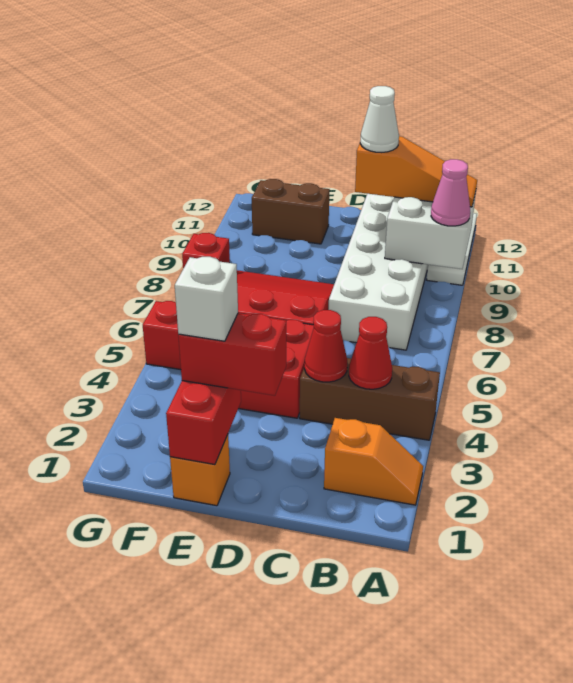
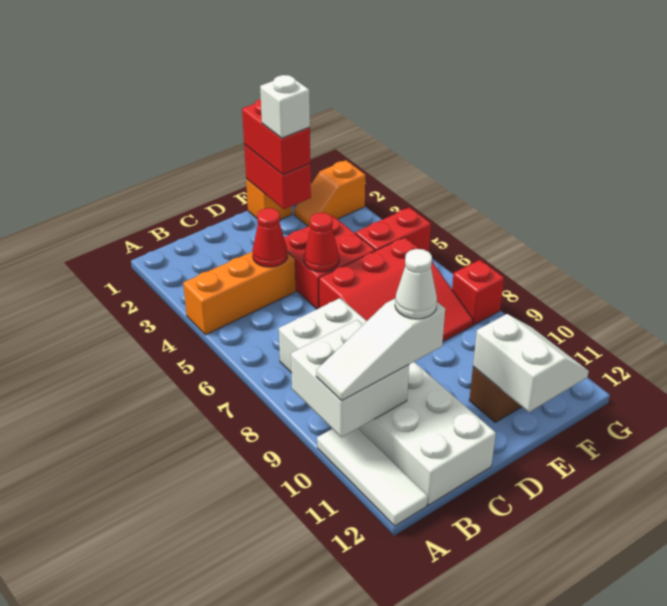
orange 1x2 slope [324,418,423,505] -> orange 1x2 slope moved to [294,160,365,226]
brown 1x3 brick [300,358,440,440] -> orange 1x3 brick [183,252,296,335]
pink 1x1 cone [431,159,470,226] -> none
orange 1x3 slope [355,136,477,207] -> white 1x3 slope [316,299,445,401]
red 1x1 cone [349,317,392,389] -> red 1x1 cone moved to [304,213,339,272]
red 1x2 brick [178,313,286,396] -> red 1x2 brick turned to [242,99,310,175]
none -> white 2x2 slope [473,314,589,412]

